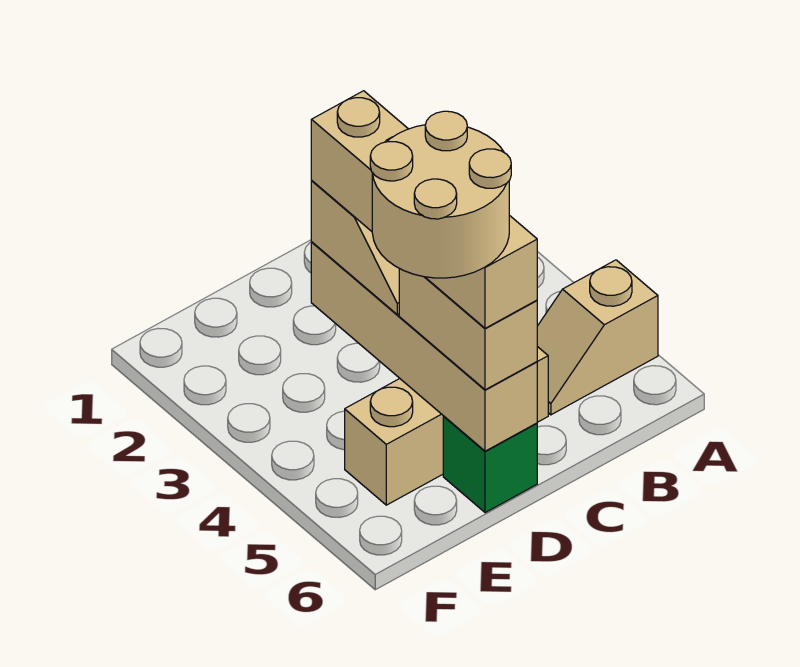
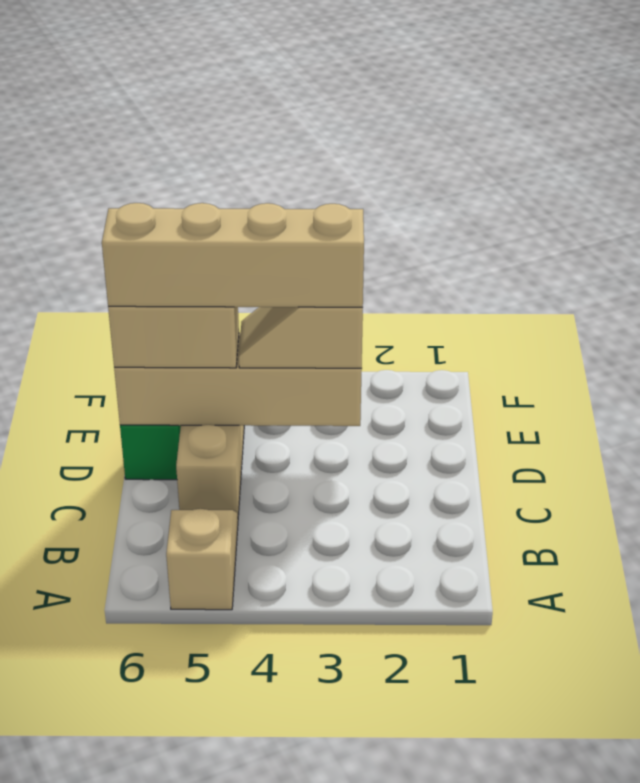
tan 2x2 round brick [370,111,511,278] -> none

